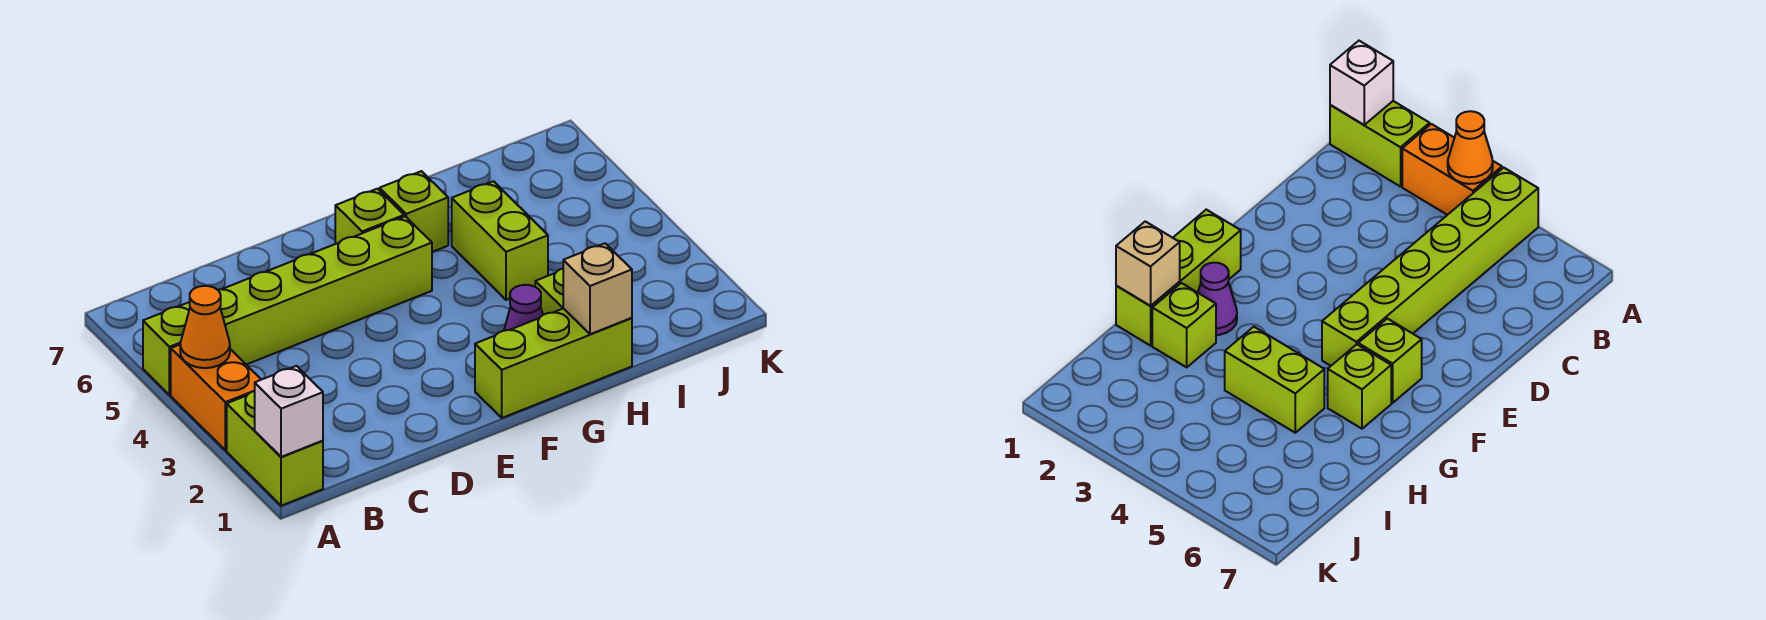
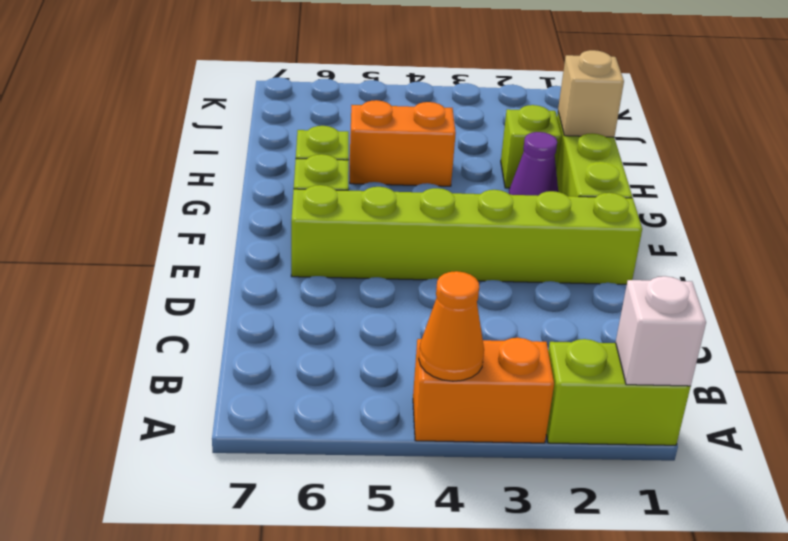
lime 1x6 brick [143,216,432,395] -> lime 1x6 brick turned to [291,185,642,284]
lime 1x2 brick [452,181,548,300] -> orange 1x2 brick [350,100,456,186]

